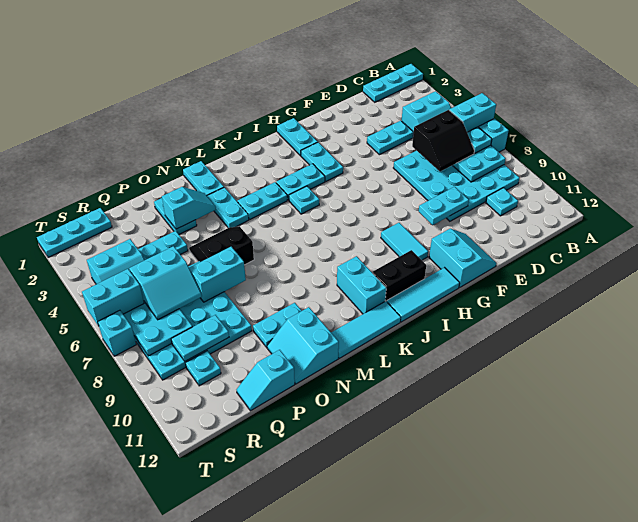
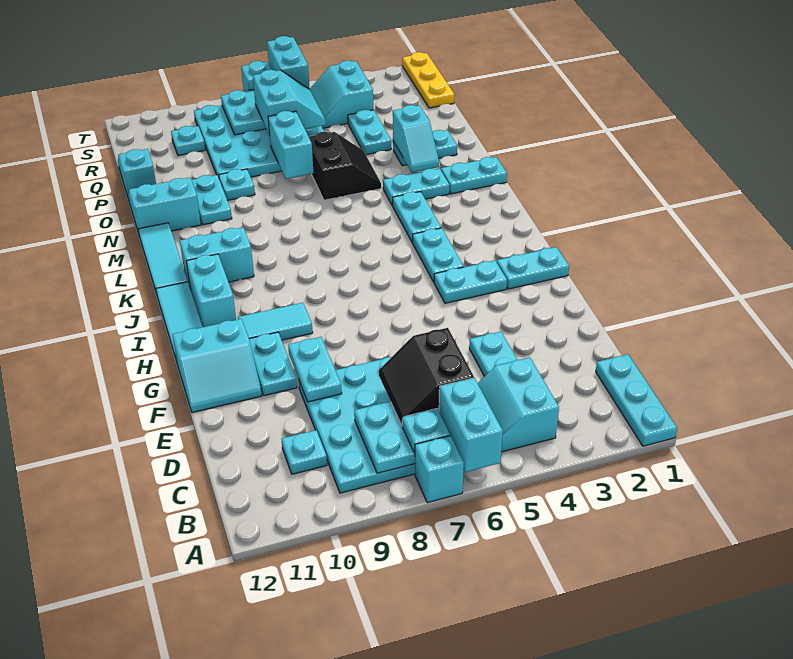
black 1x2 brick [373,250,426,302] -> cyan 1x2 brick [186,254,236,327]
cyan 1x1 plate [289,186,319,214] -> cyan 1x1 plate moved to [219,169,255,200]
cyan 2x2 slope [129,246,202,320] -> cyan 2x2 slope turned to [253,70,326,135]
cyan 1x2 plate [171,315,229,361] -> cyan 1x2 plate moved to [249,332,297,396]
cyan 1x3 plate [37,208,112,257] -> yellow 1x3 plate [402,52,454,108]

